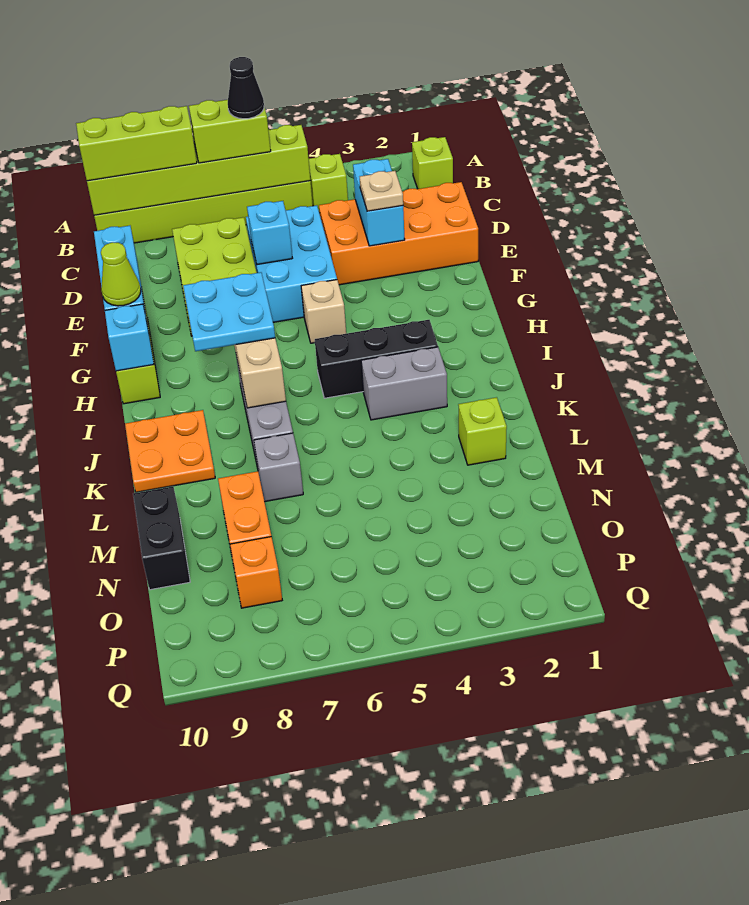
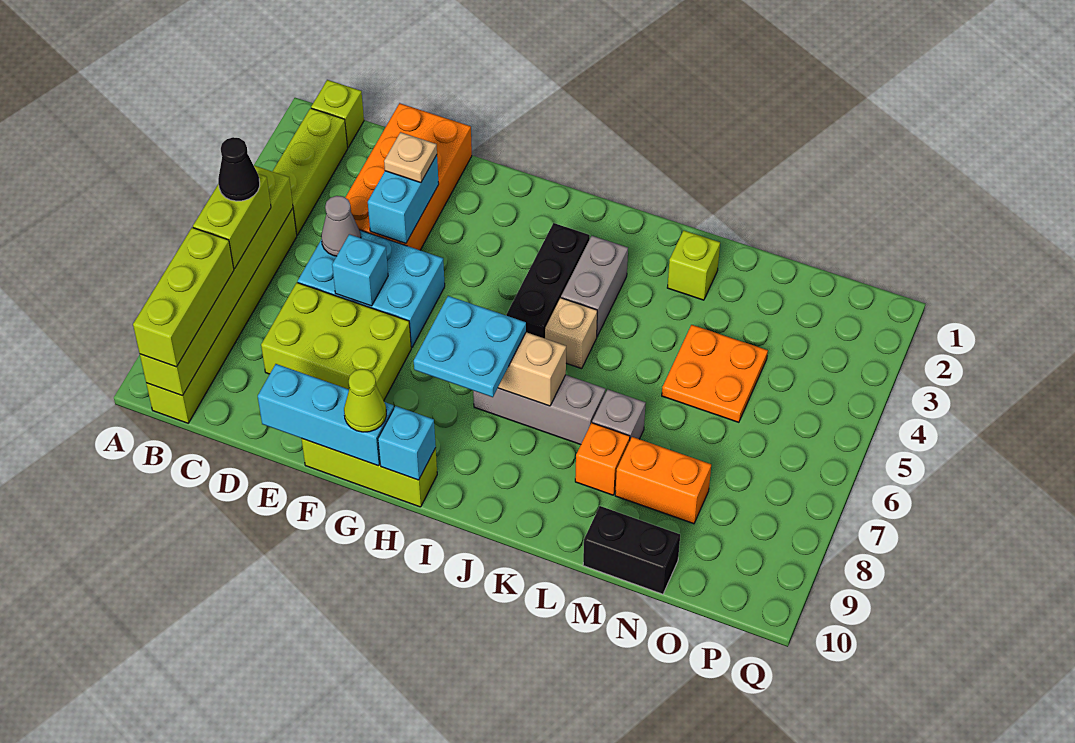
lime 1x1 brick [309,154,348,213] -> lime 1x3 brick [272,108,348,235]
cyan 1x2 brick [353,159,405,246] -> cyan 1x2 brick turned to [368,155,439,244]
none -> grey 1x1 cone [321,196,361,256]
tan 1x1 brick [301,280,346,343] -> tan 1x1 brick moved to [545,298,597,369]
orange 2x2 plate [125,410,215,492] -> orange 2x2 plate moved to [662,325,768,422]
orange 1x1 brick [230,537,282,608] -> orange 1x1 brick moved to [575,423,630,495]

